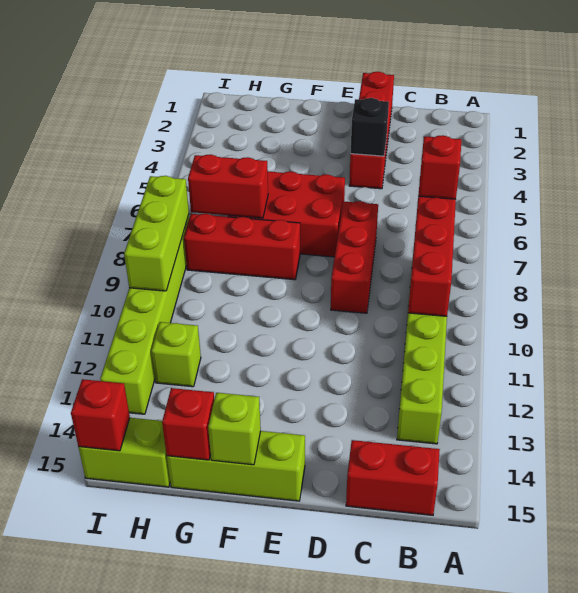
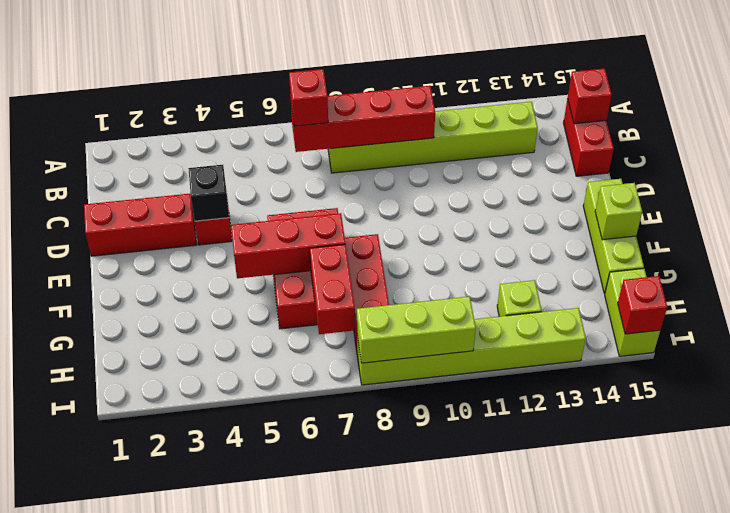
red 1x3 brick [331,201,378,313] -> red 1x3 brick moved to [231,213,345,278]
red 1x1 brick [162,388,214,460] -> red 1x1 brick moved to [568,68,612,124]

